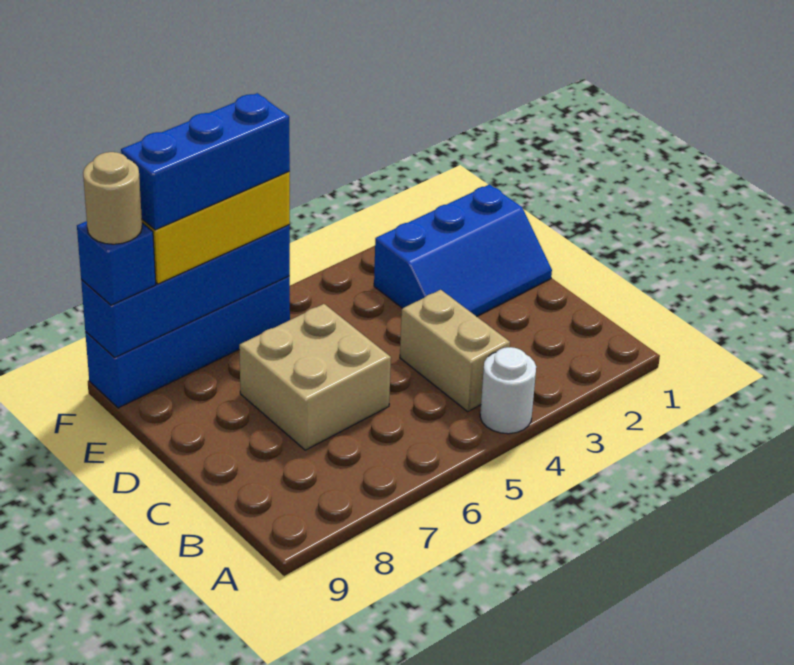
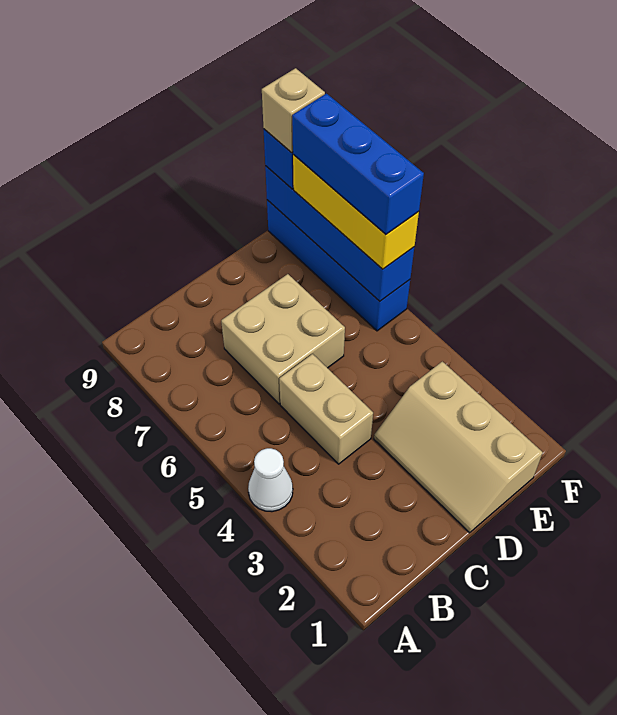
white 1x1 round brick [480,347,536,434] -> white 1x1 cone [248,448,293,512]
tan 1x2 brick [400,290,510,411] -> tan 1x2 brick turned to [279,354,373,464]
blue 2x3 slope [374,184,552,317] -> tan 2x3 slope [374,361,543,533]
tan 1x1 round brick [83,152,142,244] -> tan 1x1 brick [262,68,325,152]

